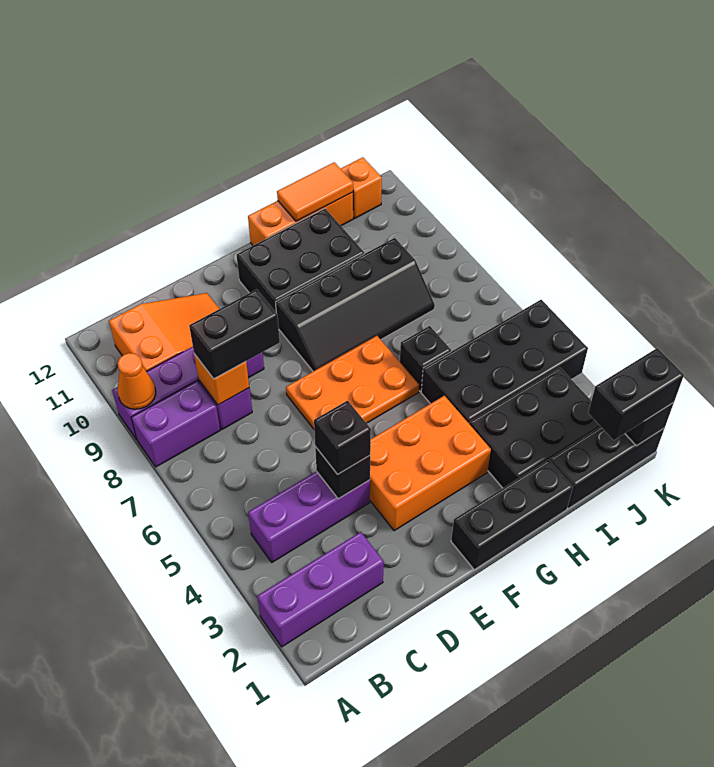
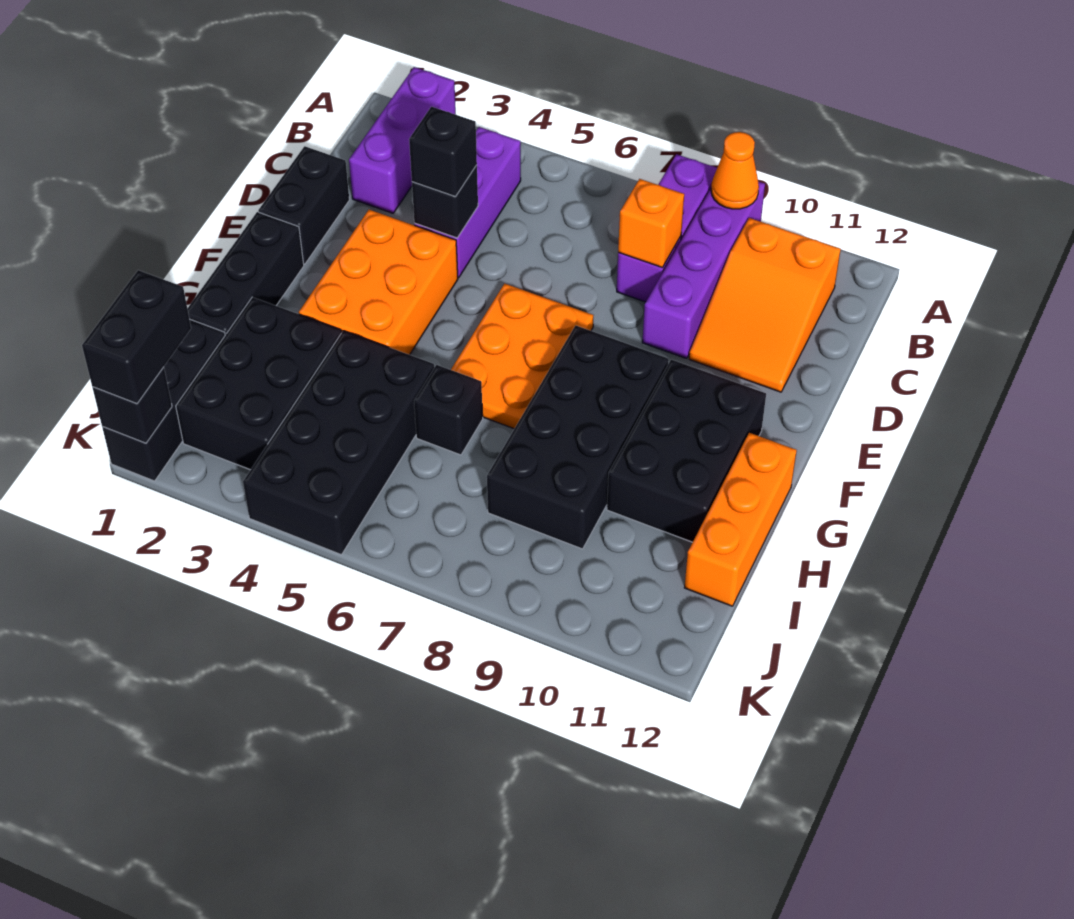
black 1x2 brick [189,289,280,379] -> black 1x2 brick moved to [258,146,349,264]
black 2x4 slope [276,238,435,371] -> black 2x4 brick [487,325,669,549]
orange 1x2 tile [277,162,353,221] -> none
orange 1x1 brick [341,157,382,218] -> none

